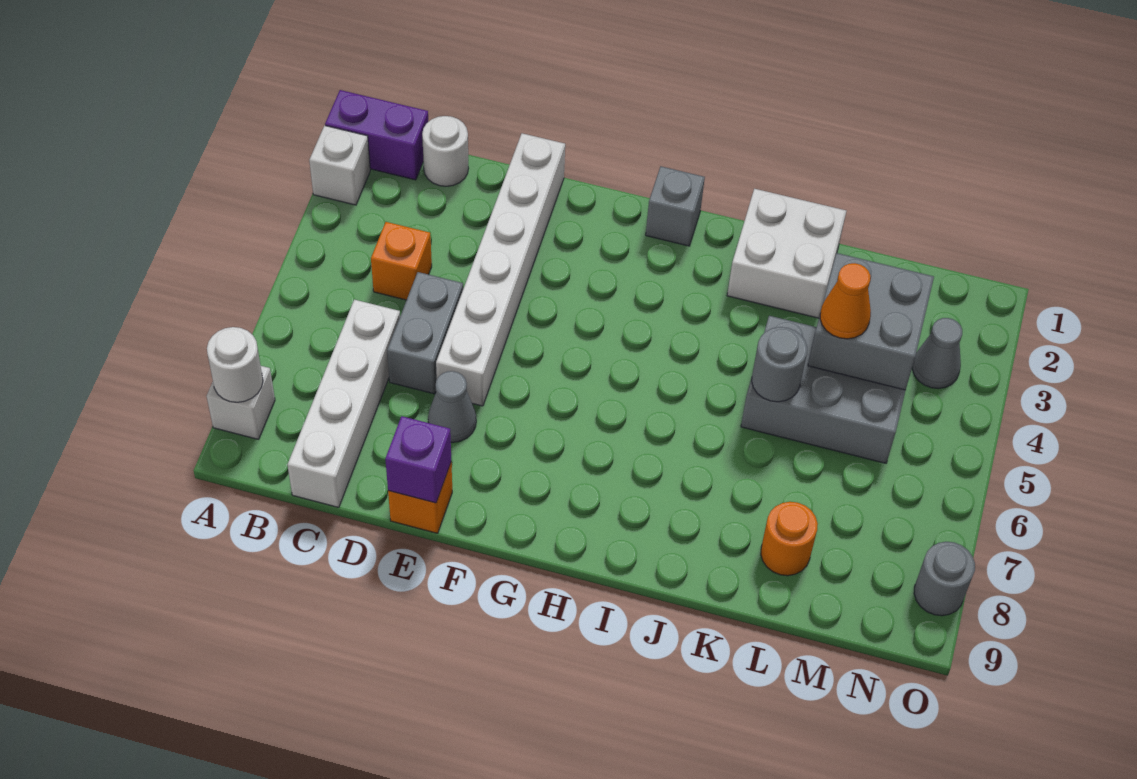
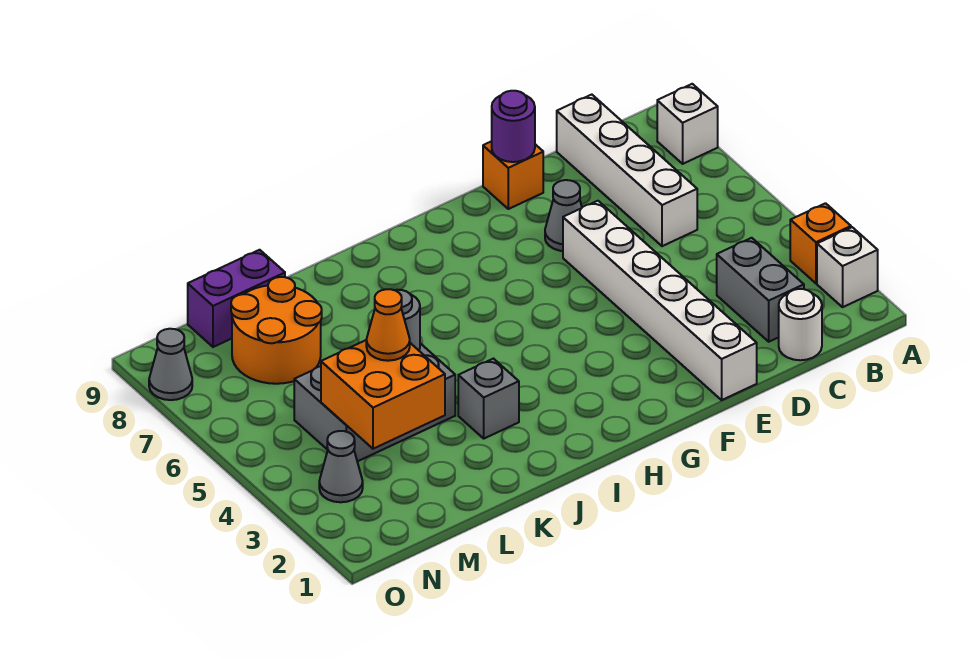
purple 1x2 brick [325,90,428,180] -> purple 1x2 brick moved to [188,250,285,347]
white 1x1 round brick [207,327,263,402] -> none
orange 1x1 brick [371,222,432,300] -> orange 1x1 brick moved to [790,203,851,283]
grey 1x2 brick [387,272,463,394] -> grey 1x2 brick moved to [717,238,804,342]
purple 1x1 brick [385,416,451,503] -> purple 1x1 round brick [492,91,535,162]
grey 1x1 brick [646,166,705,246] -> grey 1x1 brick moved to [458,359,519,438]
white 2x2 brick [727,189,846,318] -> none
grey 2x2 brick [808,253,934,390] -> orange 2x2 brick [321,340,445,449]
orange 1x1 round brick [761,502,818,576] -> orange 2x2 round brick [231,277,322,384]
grey 1x1 round brick [914,542,975,616] -> grey 1x1 cone [149,329,192,400]

